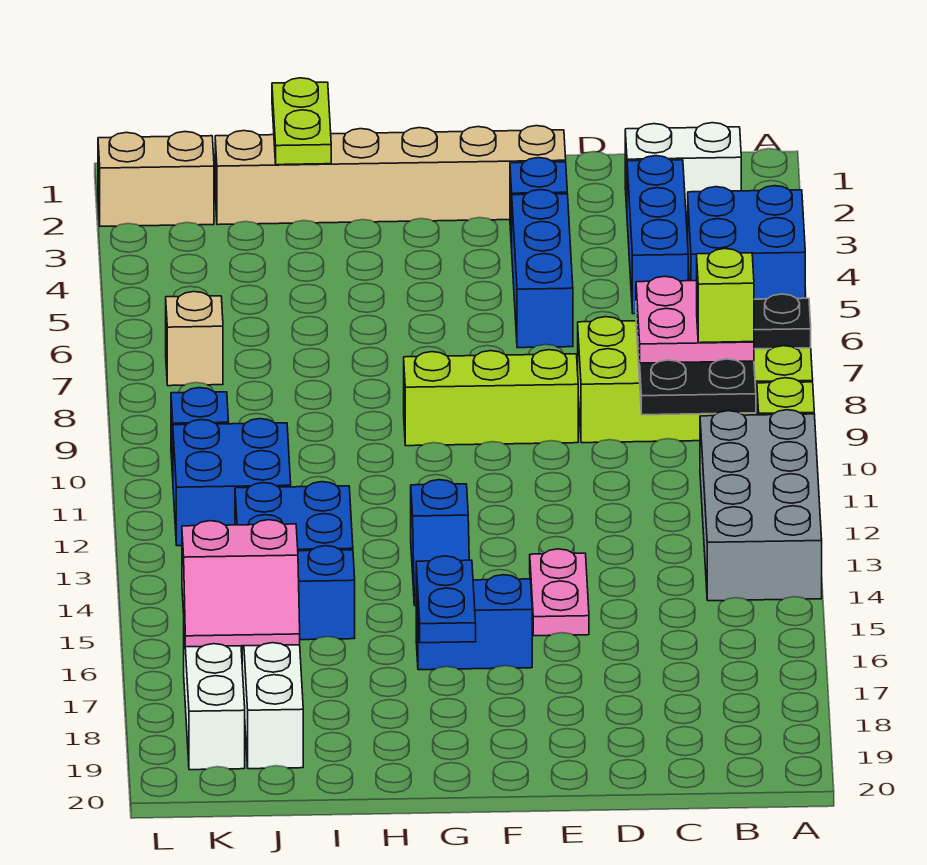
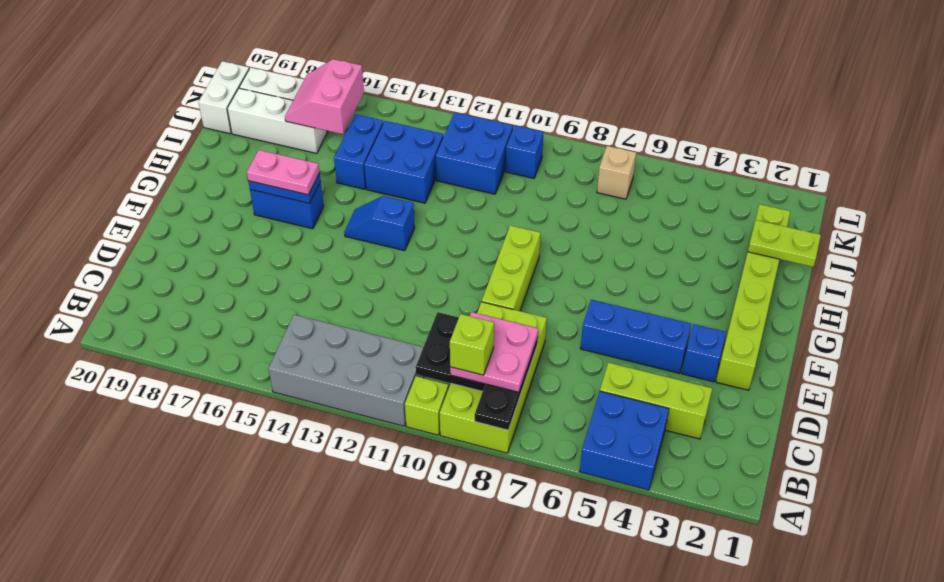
white 1x2 brick [625,123,741,217] -> white 1x2 brick moved to [198,61,249,134]
blue 1x3 brick [627,156,688,314] -> lime 1x3 brick [600,363,712,439]
tan 1x6 brick [215,126,566,225] -> lime 1x6 brick [716,204,790,390]
pink 1x2 plate [530,549,589,636] -> pink 1x2 plate moved to [247,150,320,195]
blue 1x2 brick [416,575,532,670] -> blue 1x2 brick turned to [250,182,324,229]
tan 1x2 brick [98,132,214,226] -> none

